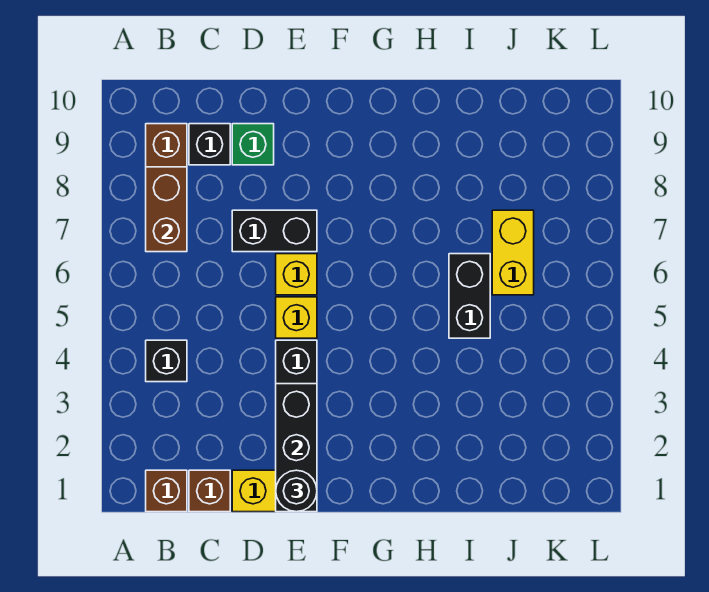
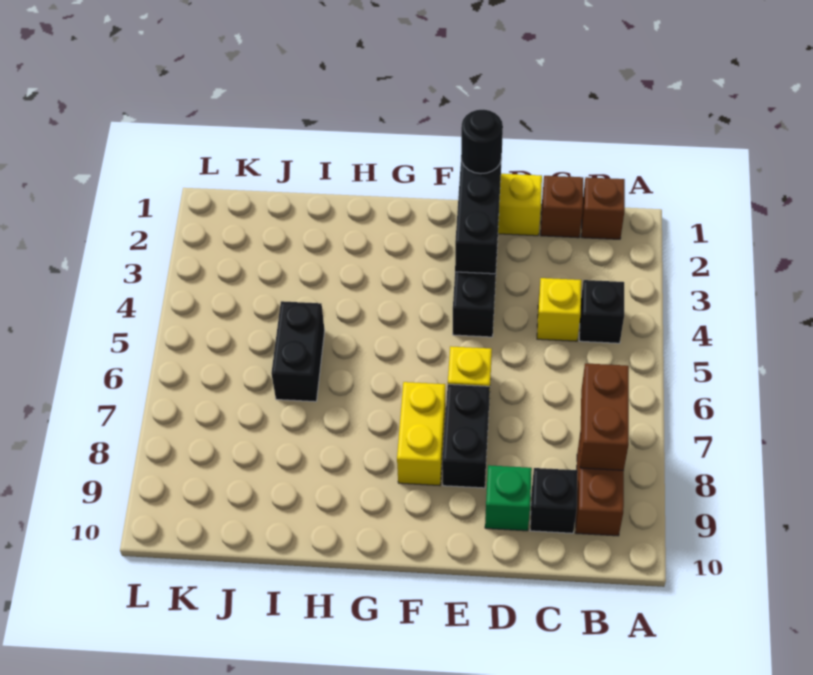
black 1x2 brick [232,210,317,252] -> black 1x2 brick turned to [442,384,490,488]
yellow 1x1 brick [276,297,317,338] -> yellow 1x1 brick moved to [537,278,581,341]
yellow 1x2 brick [492,210,534,295] -> yellow 1x2 brick moved to [397,382,446,486]

